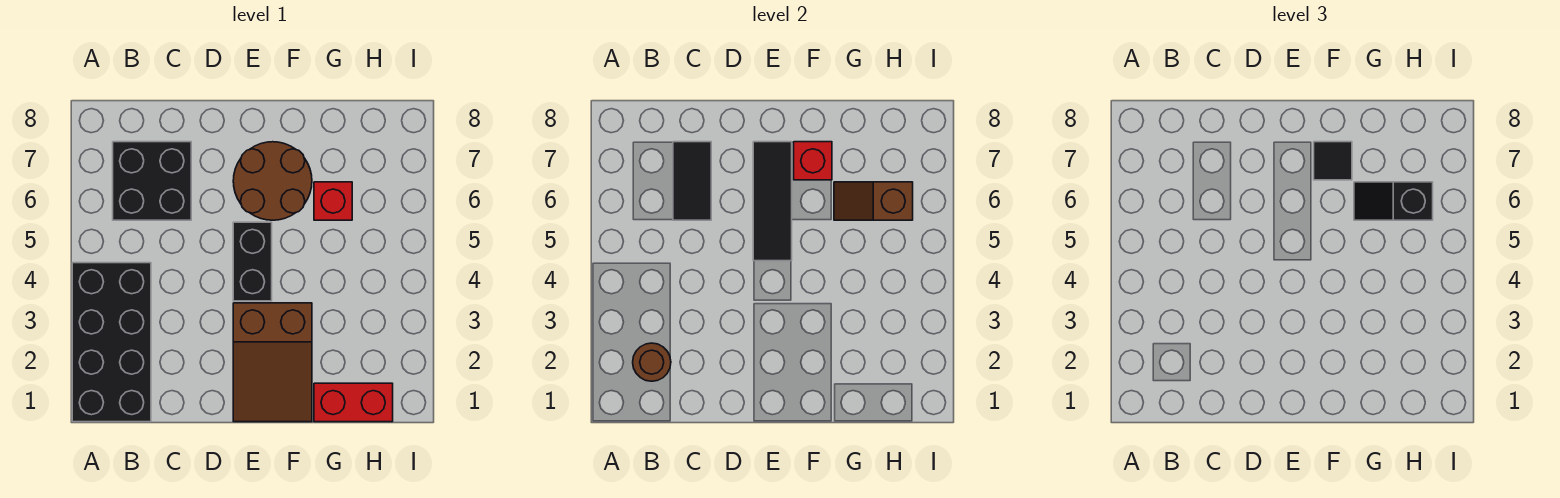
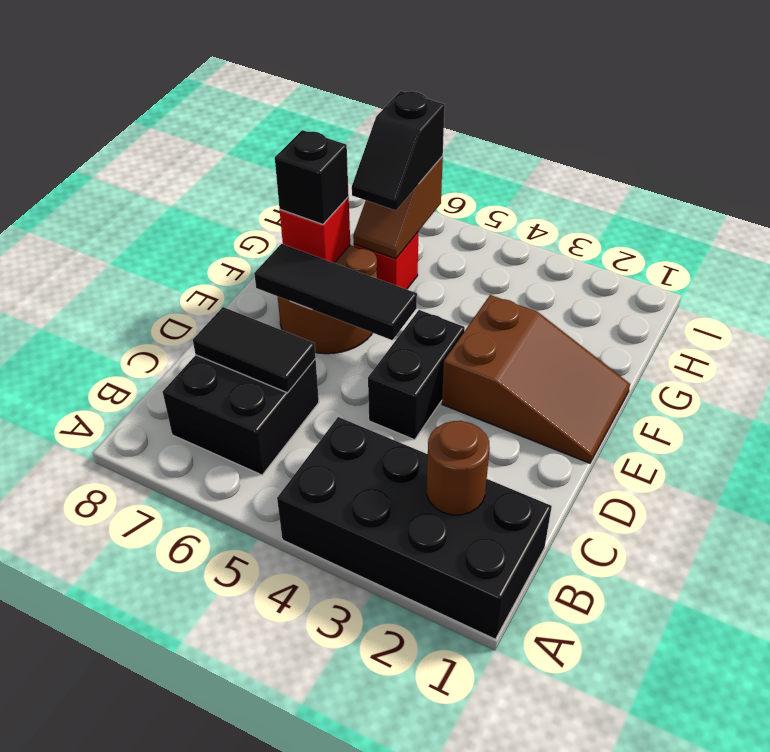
black 1x2 brick [233,222,272,301] -> black 1x2 brick turned to [368,310,465,440]
black 1x1 tile [1314,142,1352,180] -> black 1x1 brick [275,130,349,224]
red 1x2 brick [314,383,393,422] -> none

